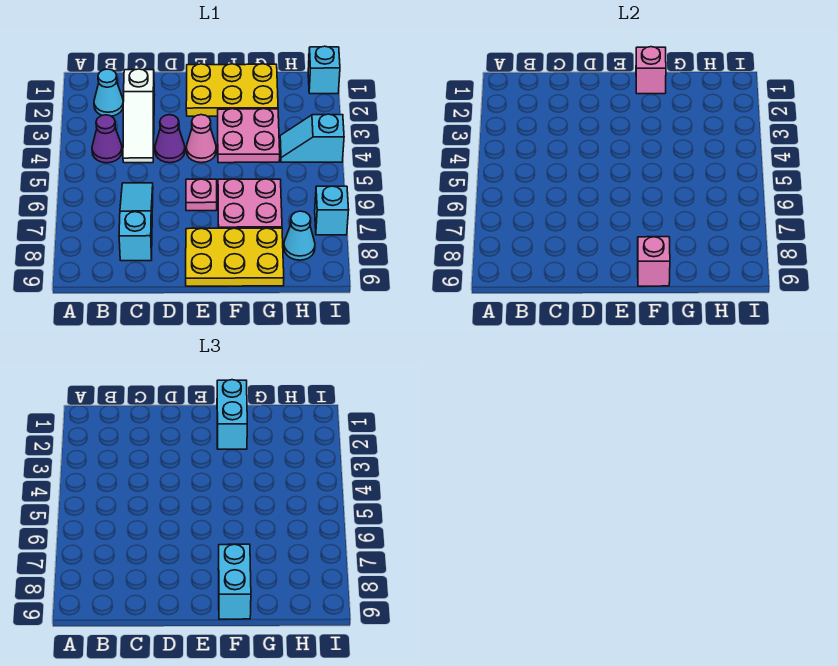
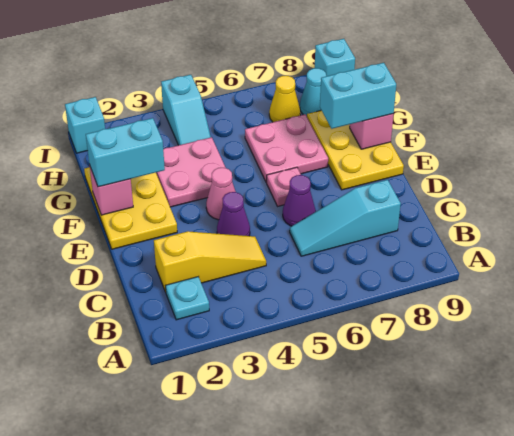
cyan 1x1 cone [94,69,123,116] -> cyan 1x1 plate [166,277,209,320]
purple 1x1 cone [92,115,122,163] -> purple 1x1 cone moved to [283,175,316,226]
white 1x3 slope [123,69,155,163] -> yellow 1x3 slope [154,231,266,292]
none -> yellow 1x1 cone [269,76,300,122]
cyan 1x1 brick [315,186,349,235] -> cyan 1x1 brick moved to [315,39,355,76]

